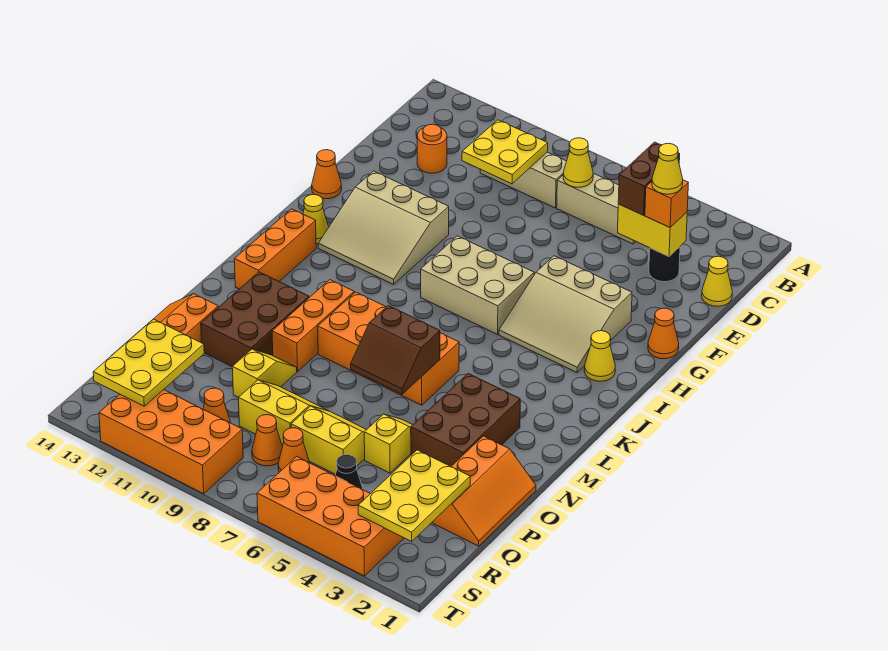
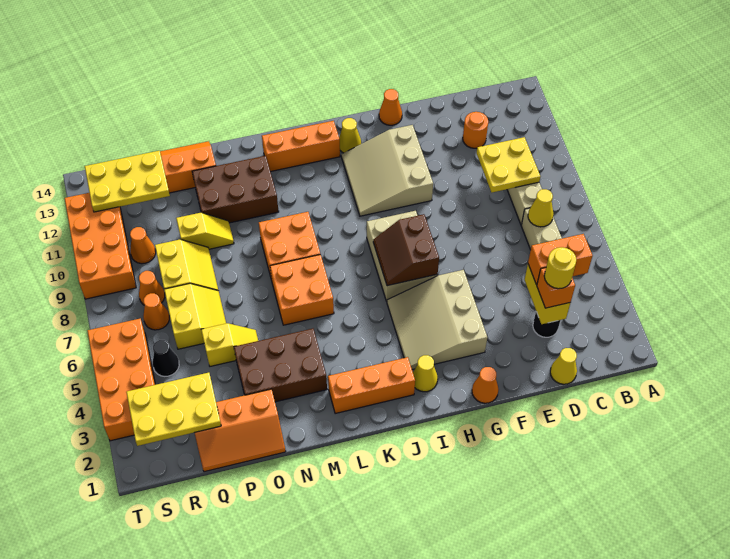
brown 1x2 brick [618,142,680,215] -> orange 1x2 brick [528,234,593,285]
yellow 1x1 cone [652,144,683,194] -> yellow 1x1 round brick [544,247,576,289]
orange 1x3 brick [272,280,354,371] -> orange 1x3 brick moved to [328,357,415,414]
brown 2x2 slope [350,306,440,394] -> brown 2x2 slope moved to [373,214,439,286]

